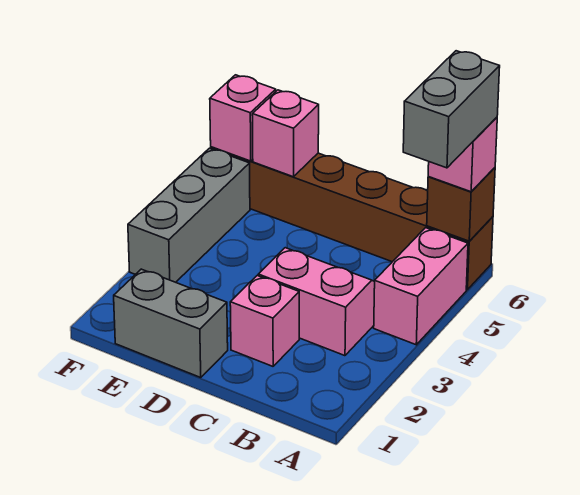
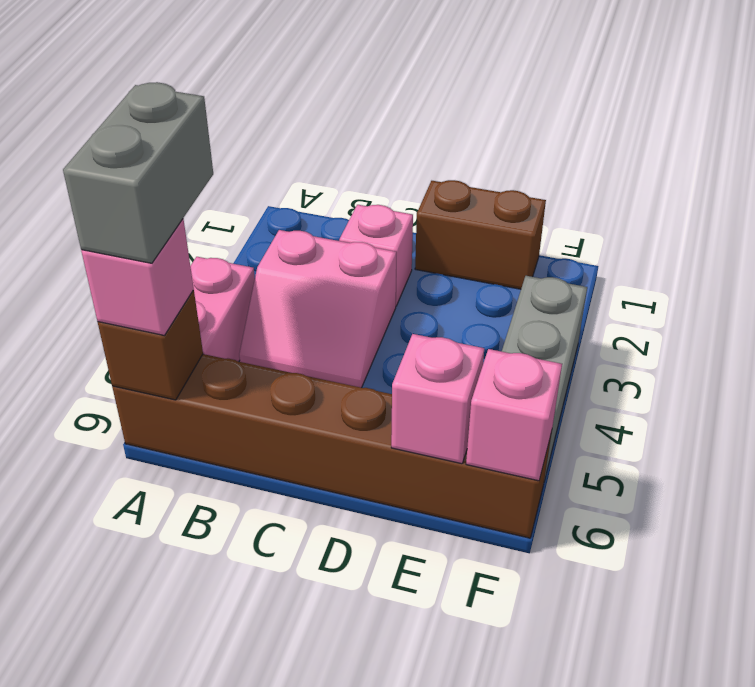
grey 1x2 brick [114,269,228,377] -> brown 1x2 brick [415,180,546,289]

